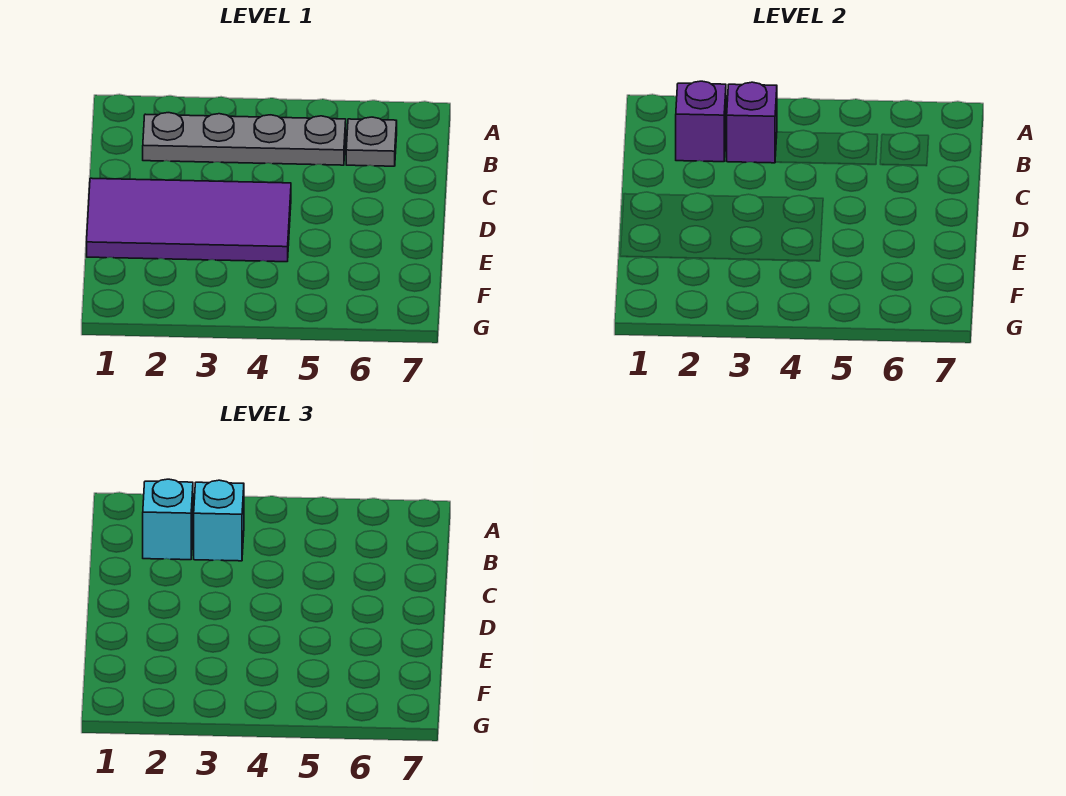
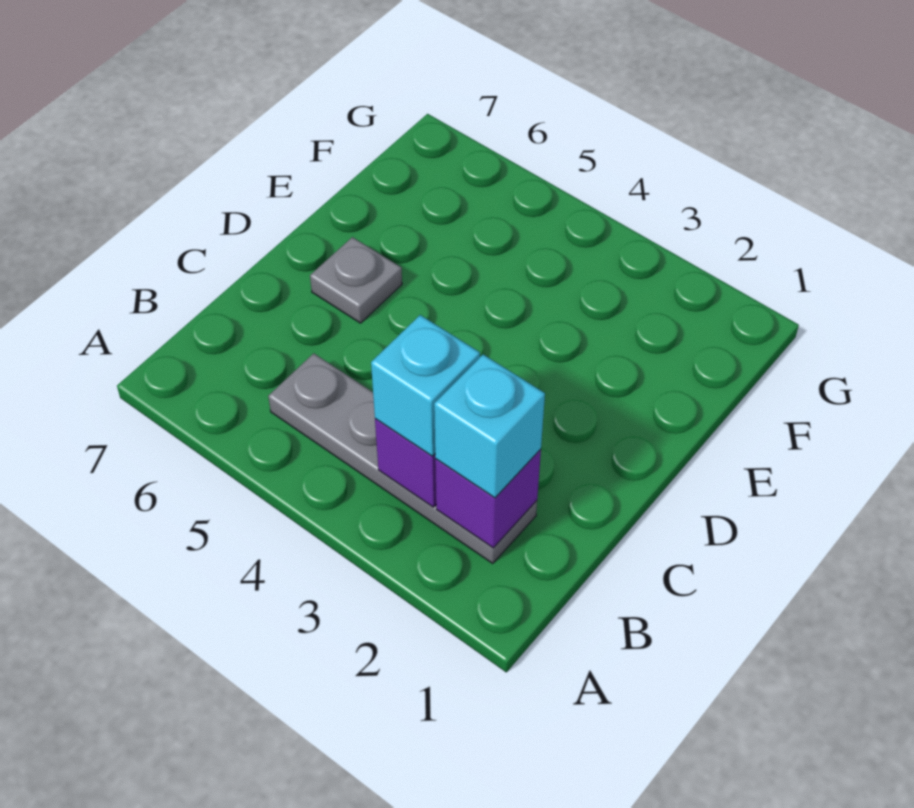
grey 1x1 plate [346,117,397,166] -> grey 1x1 plate moved to [310,237,402,323]
purple 2x4 tile [87,178,291,262] -> none

